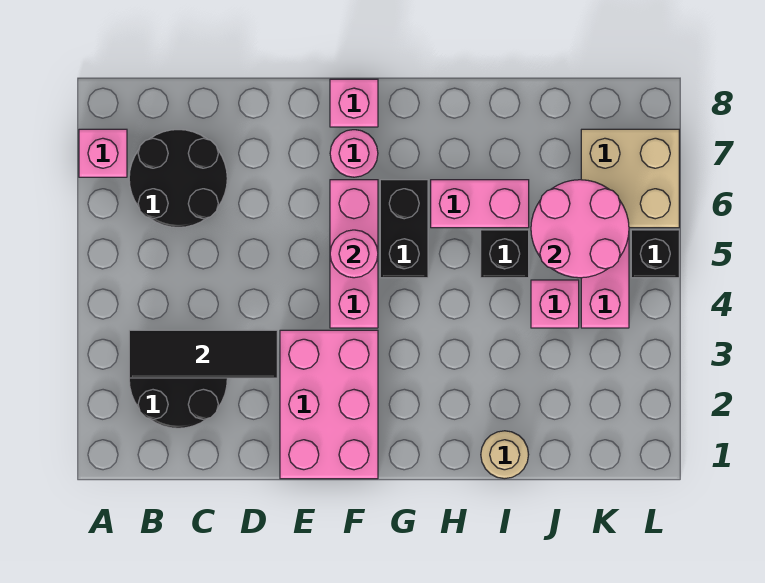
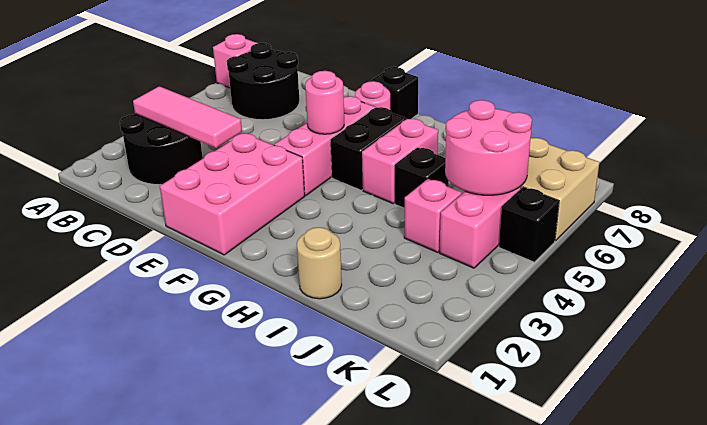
black 1x3 tile [129,330,277,378] -> pink 1x3 tile [133,86,242,148]
pink 1x1 brick [330,79,378,127] -> black 1x1 brick [370,67,418,119]
pink 1x2 brick [431,180,529,228] -> pink 1x2 brick turned to [362,119,438,203]

